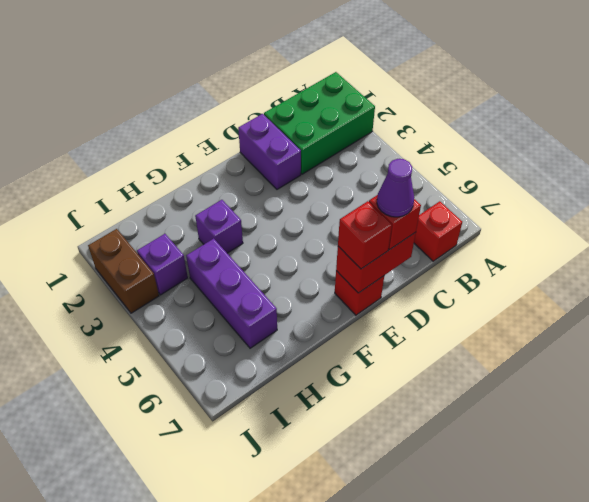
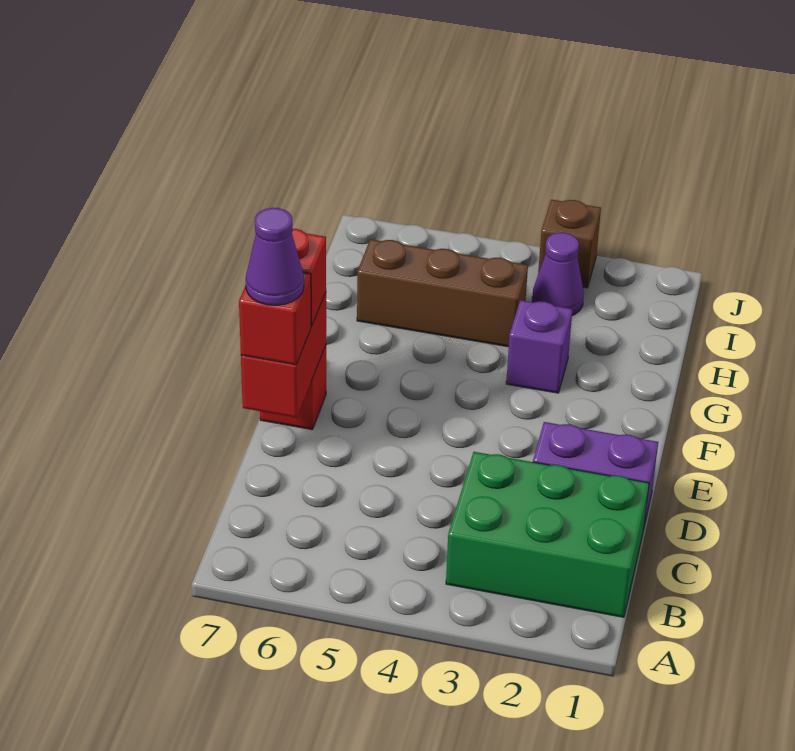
green 2x3 brick [264,72,375,174] -> green 2x3 brick turned to [446,452,649,617]
red 1x1 brick [414,201,462,261] -> none
purple 1x3 brick [186,239,277,348] -> brown 1x3 brick [357,239,528,347]
purple 1x1 brick [137,234,188,295] -> purple 1x1 cone [532,233,584,315]
brown 1x2 brick [88,229,159,313] -> brown 1x1 brick [538,200,601,288]

